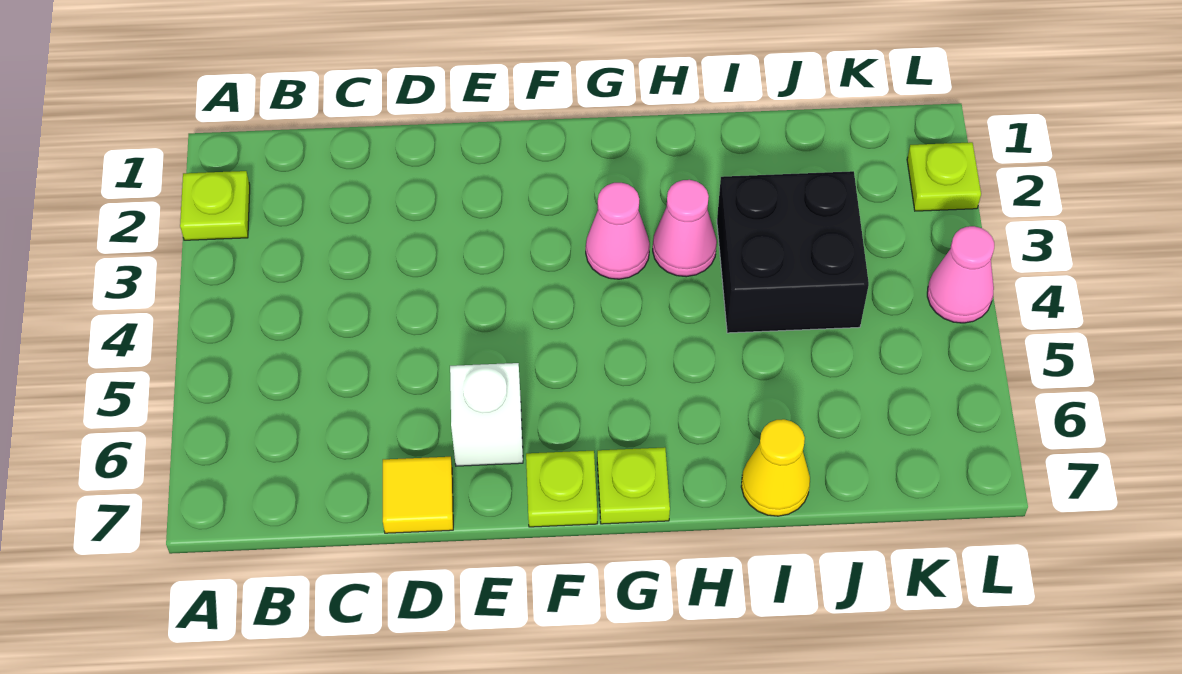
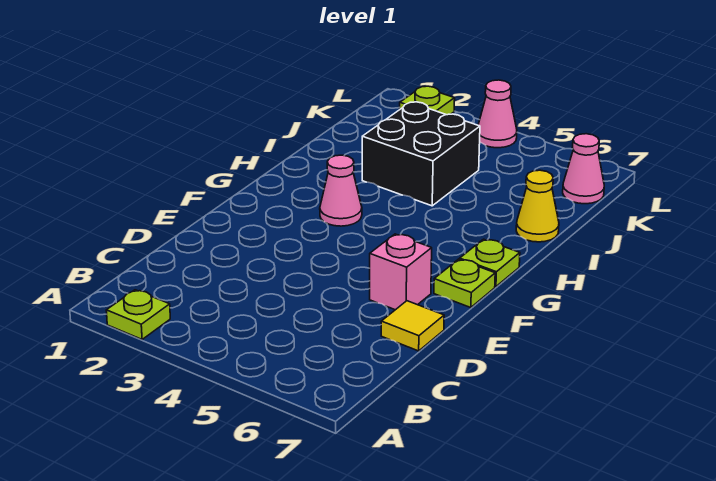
white 1x1 brick [450,363,523,466] -> pink 1x1 brick [370,234,432,310]
pink 1x1 cone [653,180,717,277] -> pink 1x1 cone moved to [563,134,604,204]

